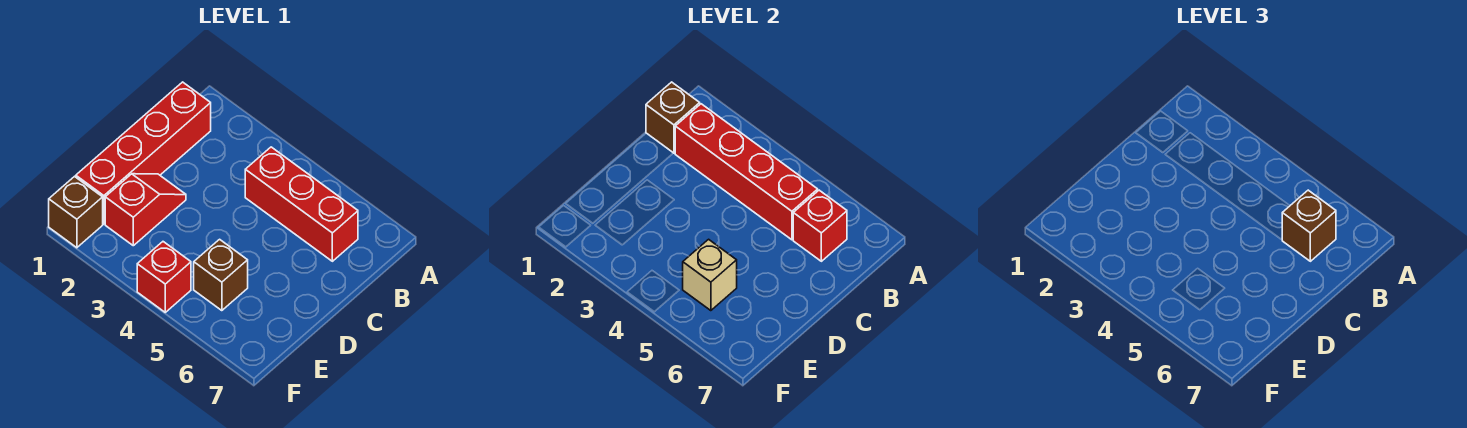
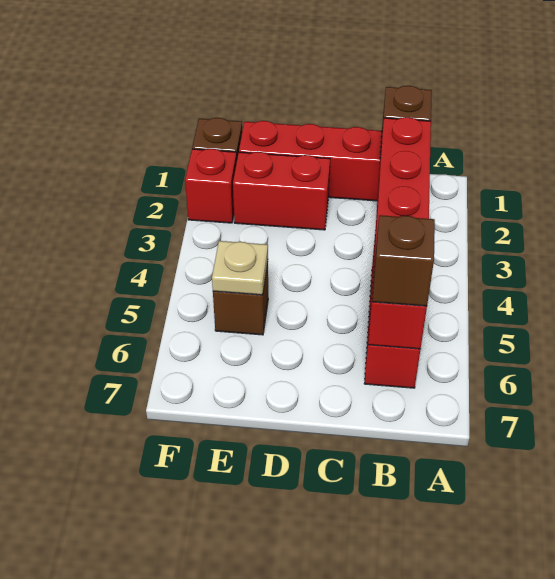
red 1x2 slope [105,174,186,246] -> red 1x2 brick [233,152,330,230]
tan 1x1 brick [683,239,737,311] -> tan 1x1 plate [212,241,268,295]
red 1x1 brick [137,242,191,312] -> red 1x1 brick moved to [185,149,237,223]

